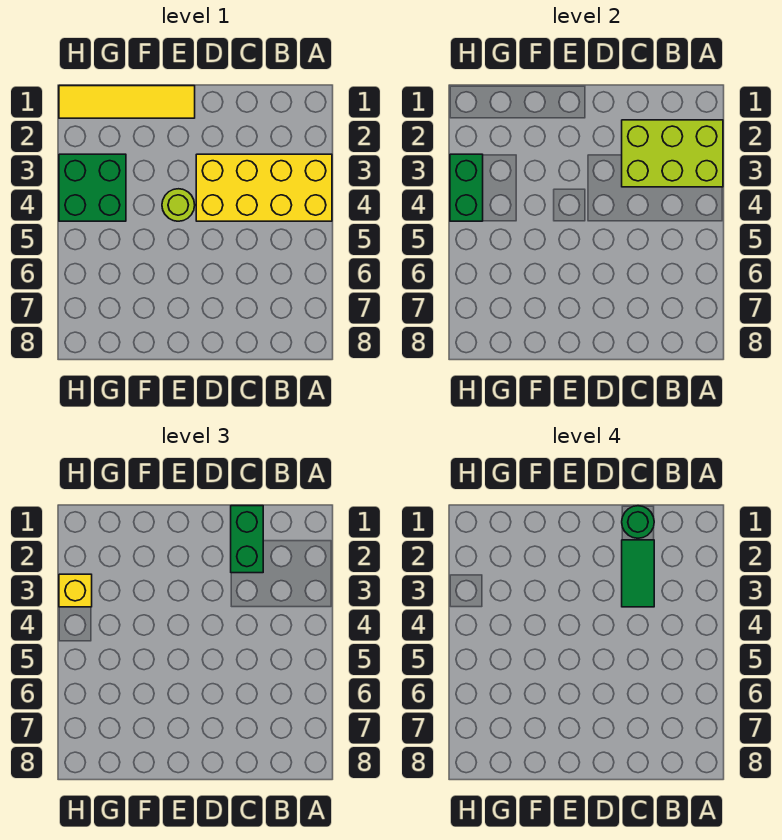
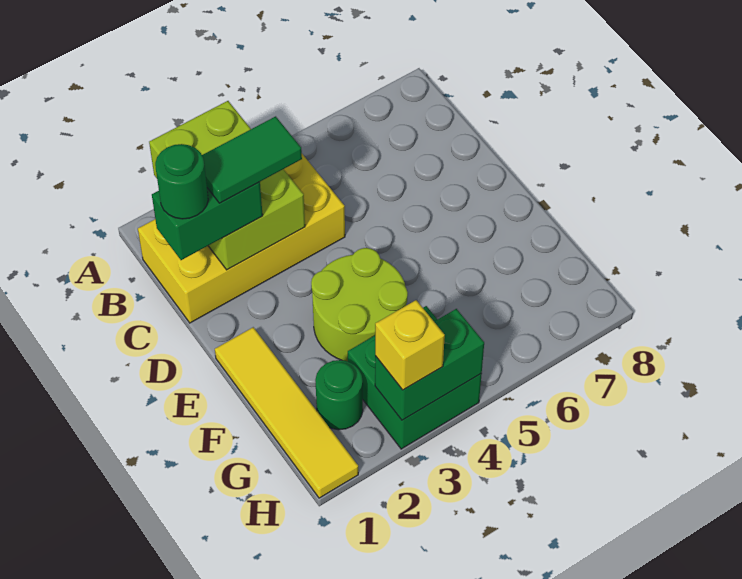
yellow 2x4 brick [196,154,332,221] -> yellow 2x4 brick turned to [138,154,345,323]
lime 1x1 round brick [162,189,195,221] -> lime 2x2 round brick [311,248,408,361]
none -> green 1x1 round brick [315,360,363,430]

